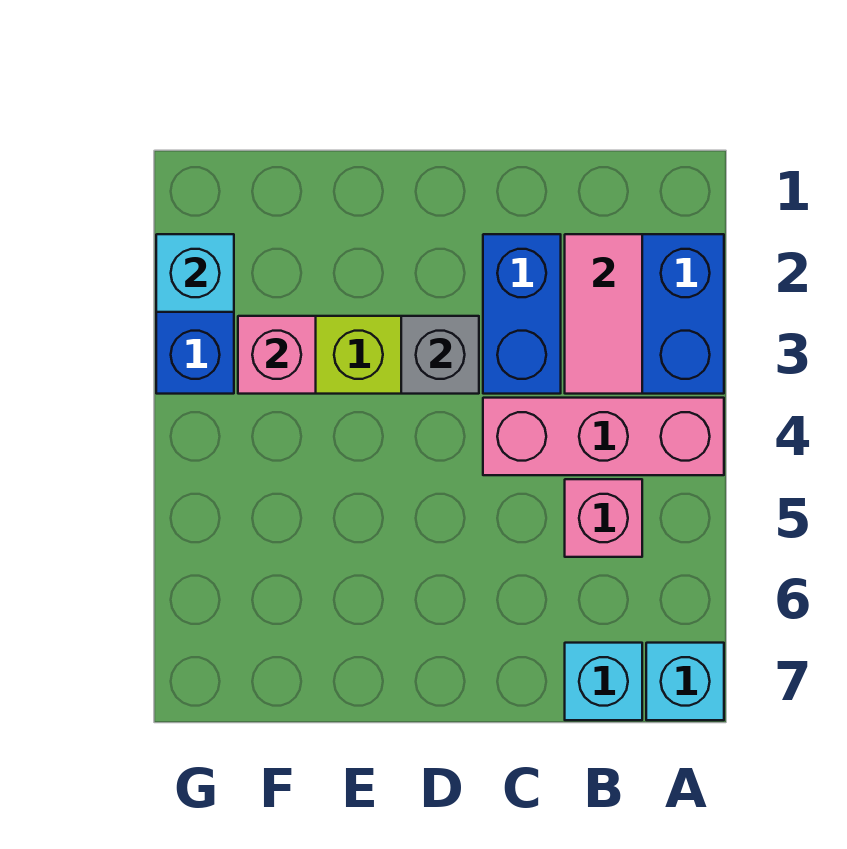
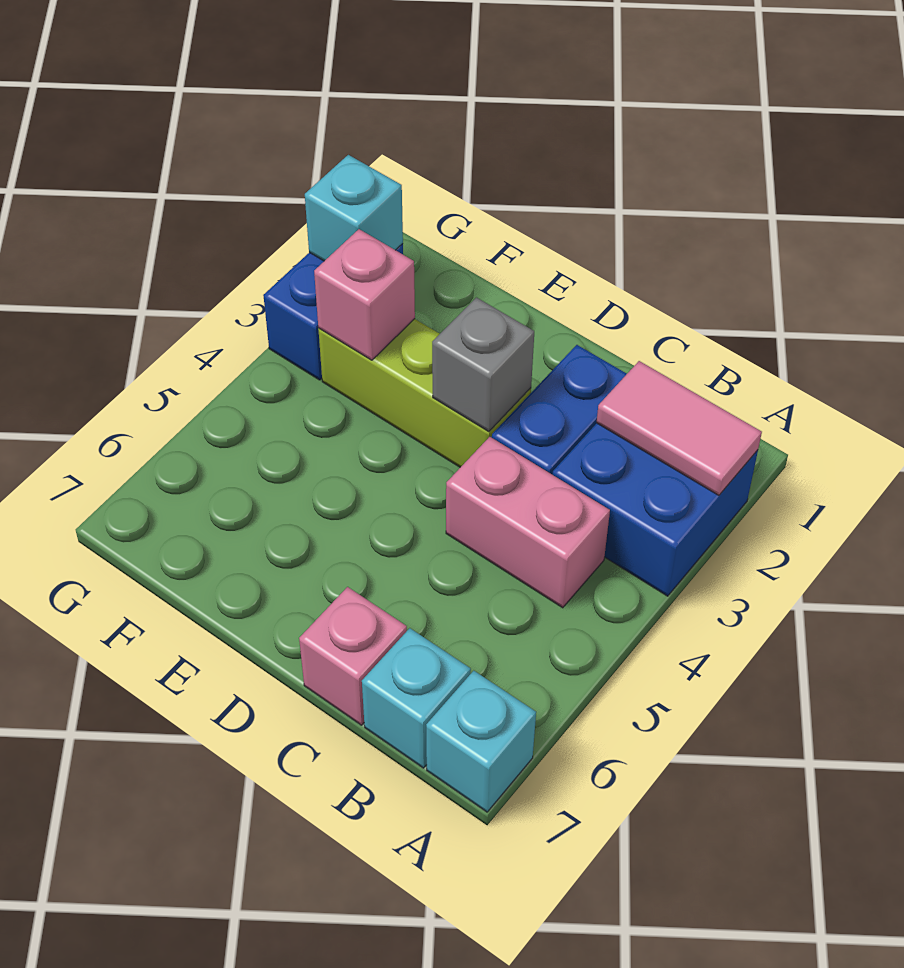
pink 1x3 brick [483,398,724,475] -> pink 1x2 brick [446,437,610,608]
pink 1x2 tile [565,234,642,394] -> pink 1x2 tile turned to [597,361,762,495]
pink 1x1 brick [565,479,642,557] -> pink 1x1 brick moved to [299,587,407,725]

